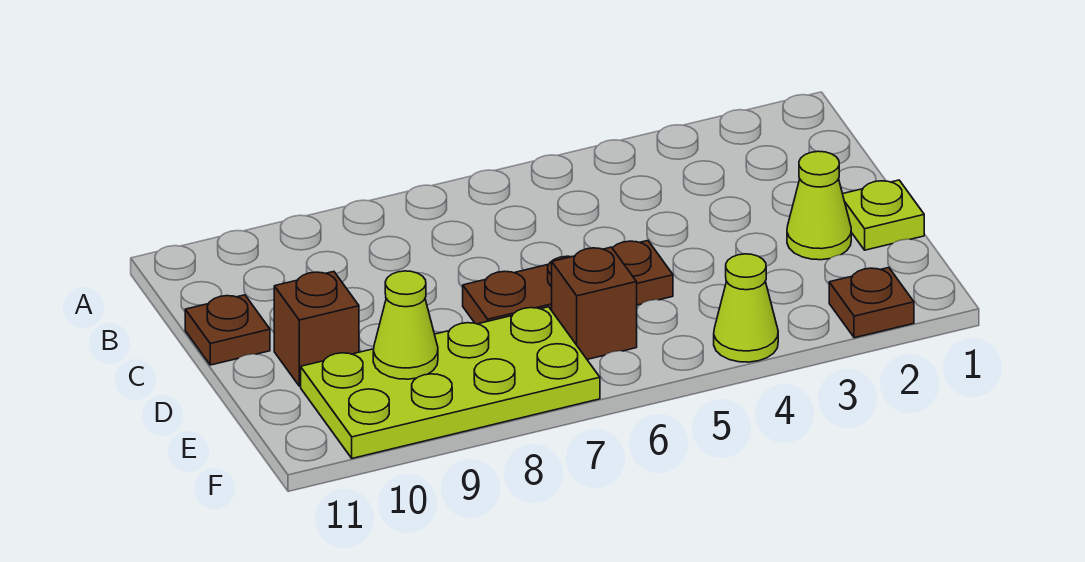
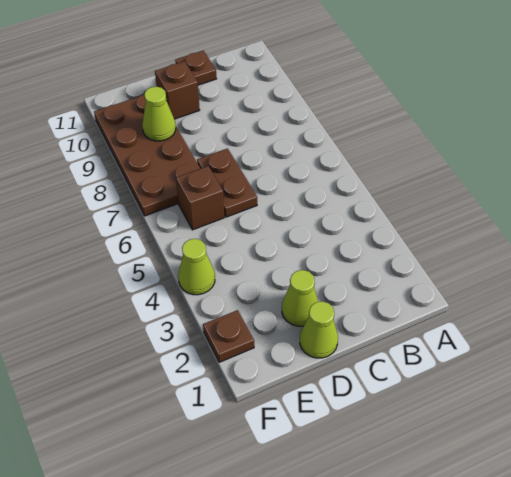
lime 1x1 plate [843,180,924,250] -> lime 1x1 cone [300,301,338,358]
brown 1x3 plate [463,241,673,324] -> brown 1x2 plate [197,149,257,217]
lime 2x4 plate [301,307,600,458] -> brown 2x4 plate [94,95,200,216]

